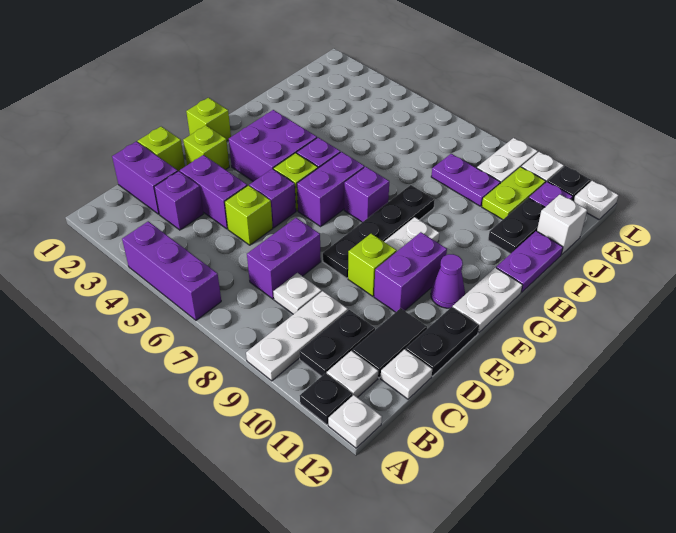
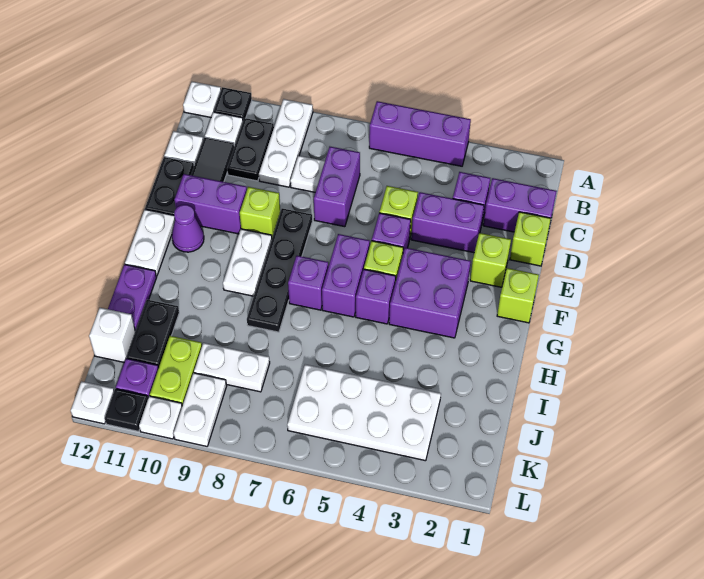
purple 1x2 brick [374,232,447,312] -> purple 1x2 brick turned to [174,174,247,234]
none -> white 2x4 plate [287,364,441,461]
purple 1x2 plate [431,154,500,206] -> white 1x2 plate [194,343,270,392]

